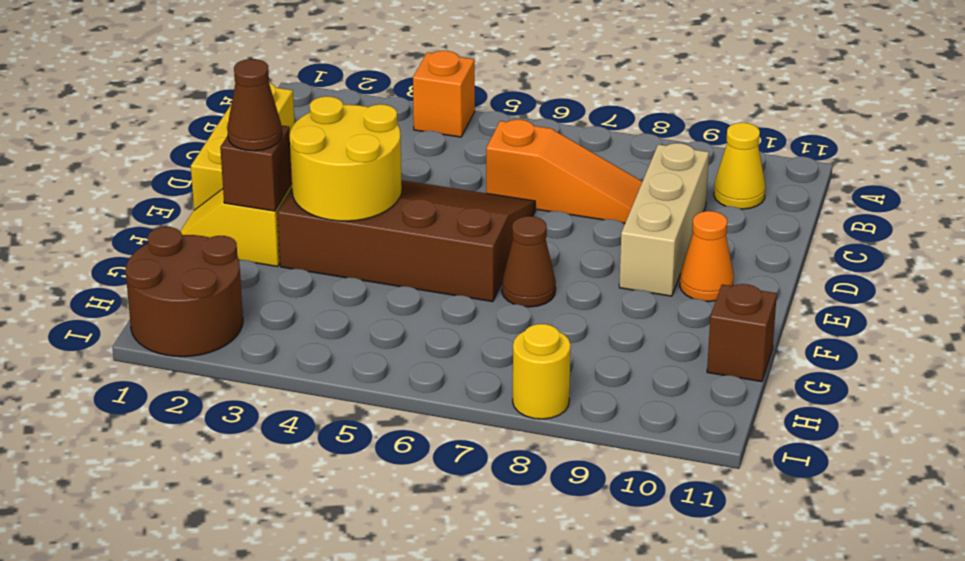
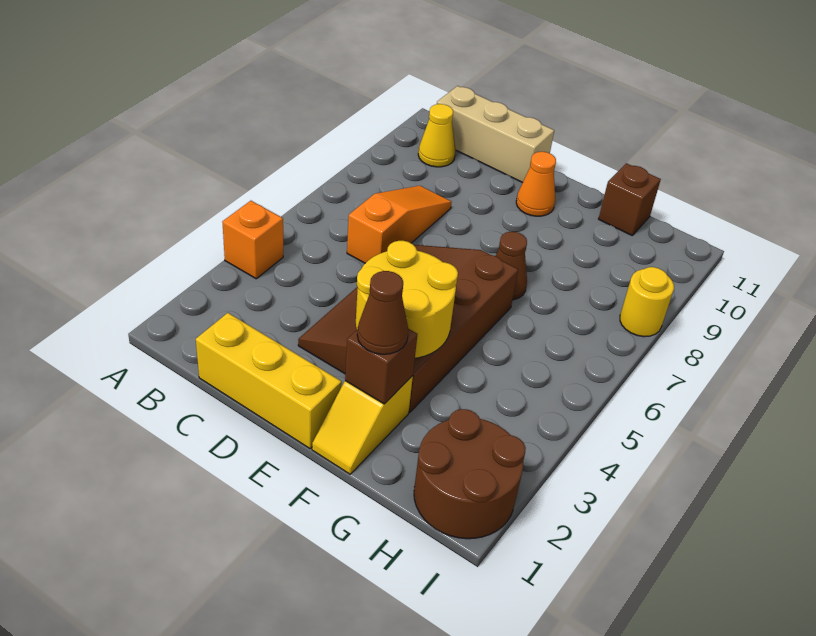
tan 1x3 brick [619,143,709,296] -> tan 1x3 brick moved to [437,86,554,183]

